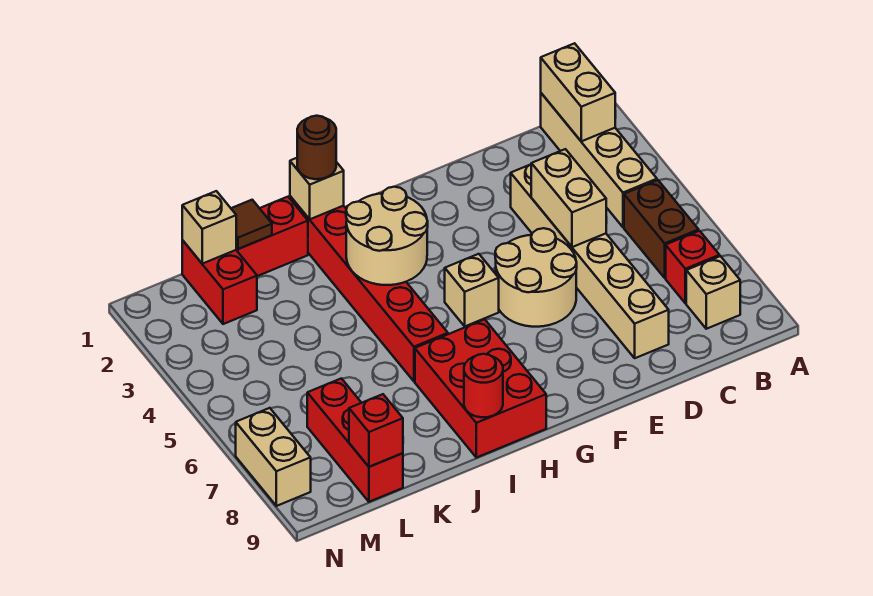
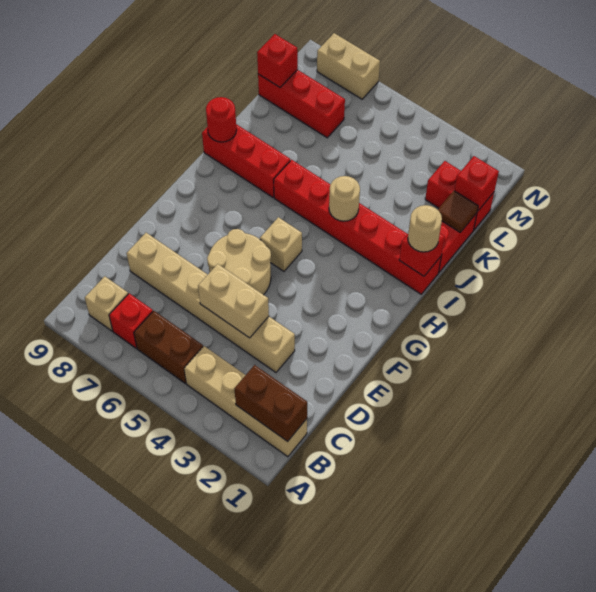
tan 1x2 brick [541,43,615,141] -> brown 1x2 brick [234,365,307,442]
tan 2x2 round brick [346,187,428,285] -> tan 1x1 round brick [329,176,360,221]
red 2x3 brick [415,319,546,458] -> red 1x3 brick [202,124,290,197]
tan 1x1 brick [290,158,344,219] -> red 1x1 brick [399,234,445,276]
brown 1x1 round brick [297,116,336,179] -> tan 1x1 round brick [408,205,442,252]
tan 1x1 brick [182,191,236,264] -> red 1x1 brick [454,156,499,211]

